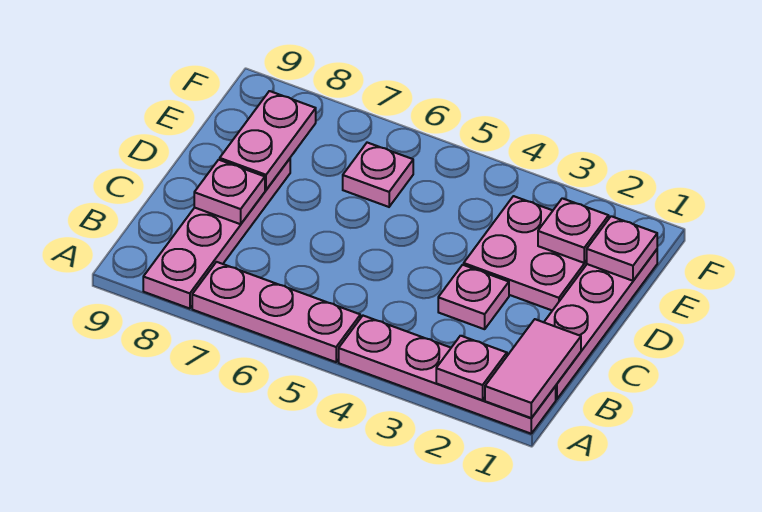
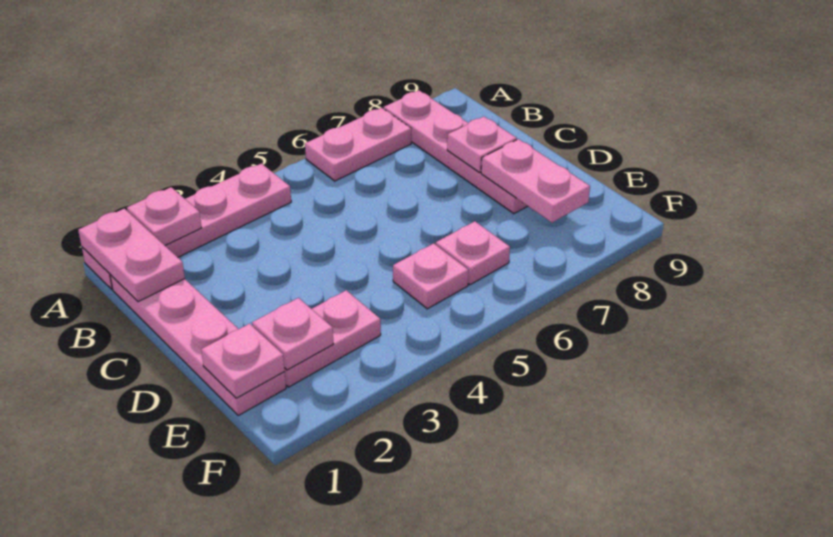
pink 1x2 tile [485,319,581,418] -> pink 1x2 plate [78,209,185,302]
pink 1x3 plate [192,262,360,362] -> pink 1x2 plate [305,108,411,181]
pink 1x1 plate [438,265,509,329] -> pink 1x1 plate moved to [393,243,468,309]
pink 2x2 plate [464,196,587,311] -> pink 1x2 plate [284,290,381,387]

